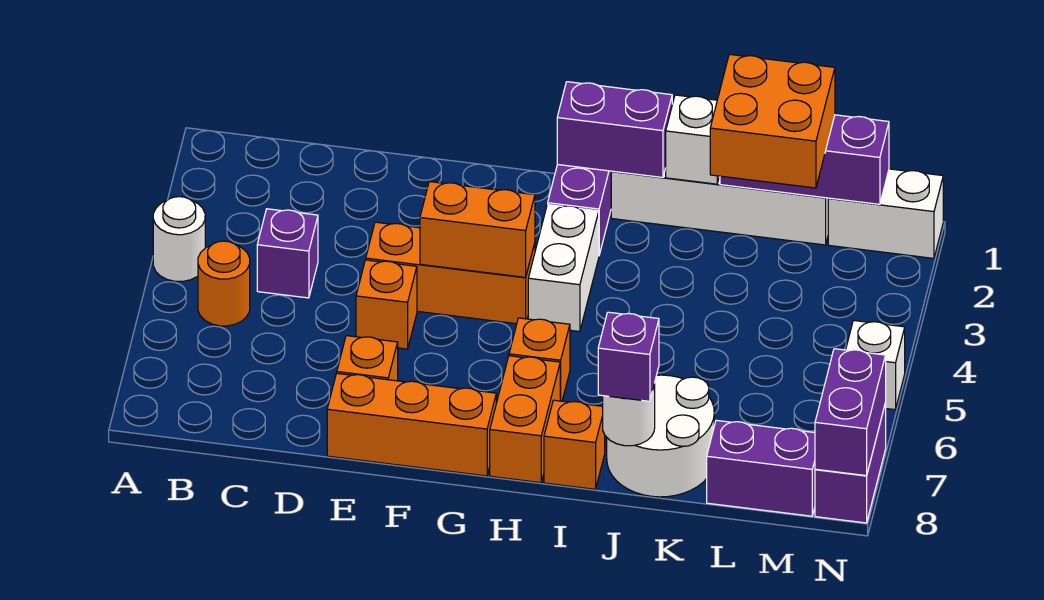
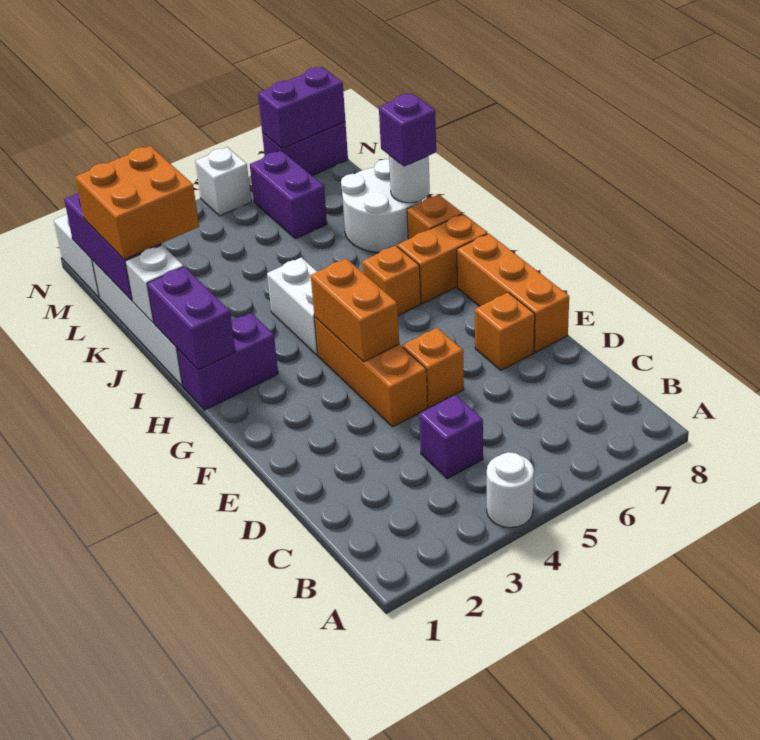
orange 1x1 round brick [198,241,250,326] -> none
white 1x2 brick [528,205,599,332] -> white 1x2 brick turned to [267,257,318,355]
purple 1x2 brick [707,420,815,516] -> purple 1x2 brick moved to [250,151,327,239]

